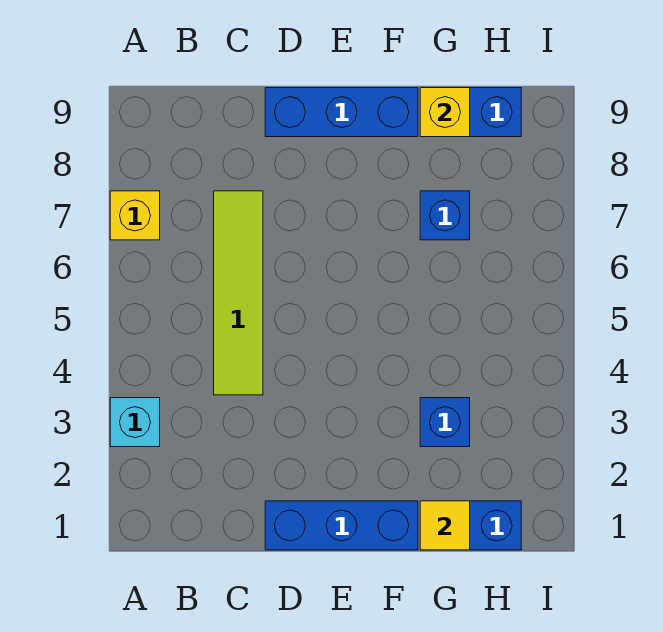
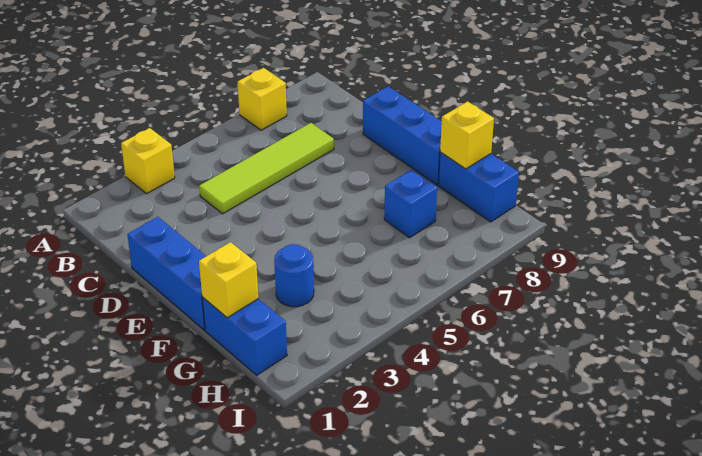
cyan 1x1 brick [110,398,160,447] -> yellow 1x1 brick [121,128,175,194]
yellow 1x1 tile [420,501,470,550] -> yellow 1x1 brick [199,242,258,318]
blue 1x1 brick [420,398,470,447] -> blue 1x1 round brick [274,244,314,307]

